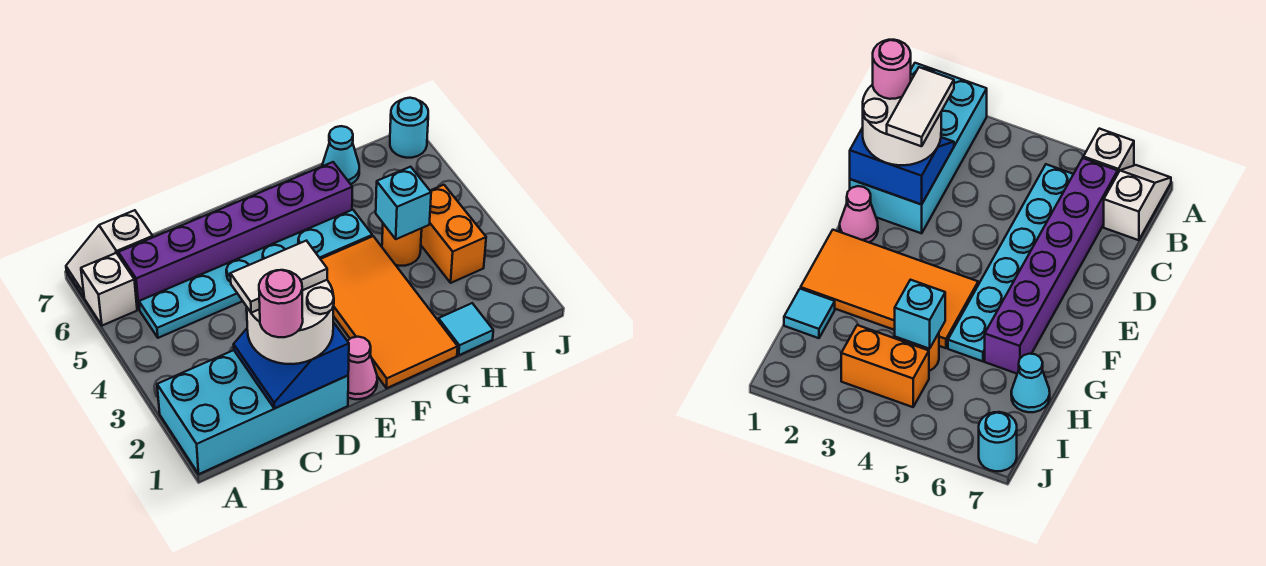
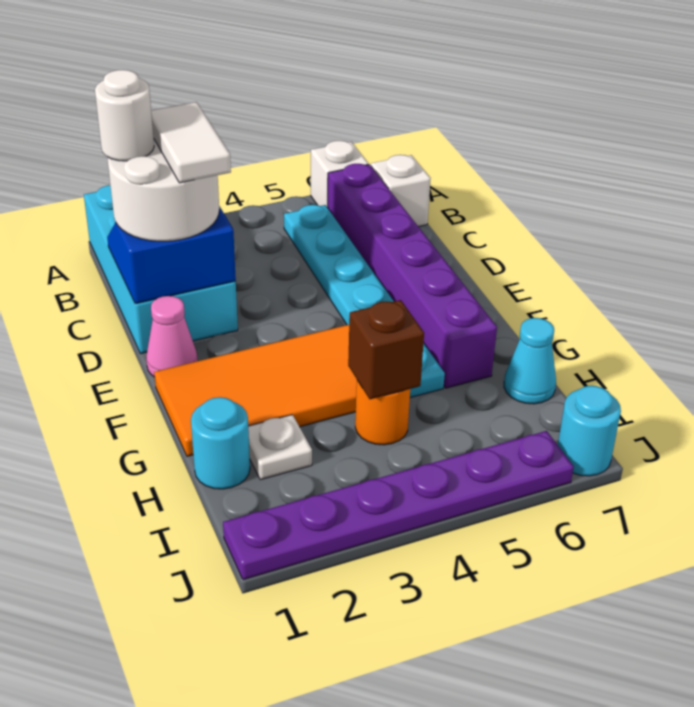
pink 1x1 round brick [259,270,303,337] -> white 1x1 round brick [95,70,154,161]
cyan 1x1 tile [438,303,493,355] -> cyan 1x1 round brick [191,397,250,489]
none -> white 1x1 plate [248,415,312,480]
cyan 1x1 brick [376,167,431,239] -> brown 1x1 brick [348,300,424,399]
orange 1x2 brick [421,185,486,283] -> none
none -> purple 1x6 plate [223,431,574,580]

